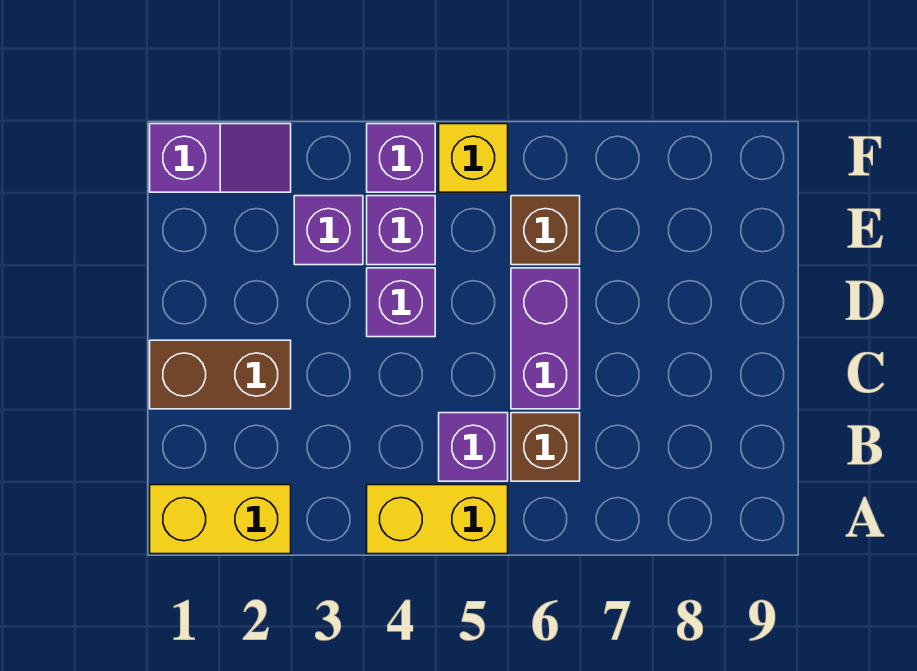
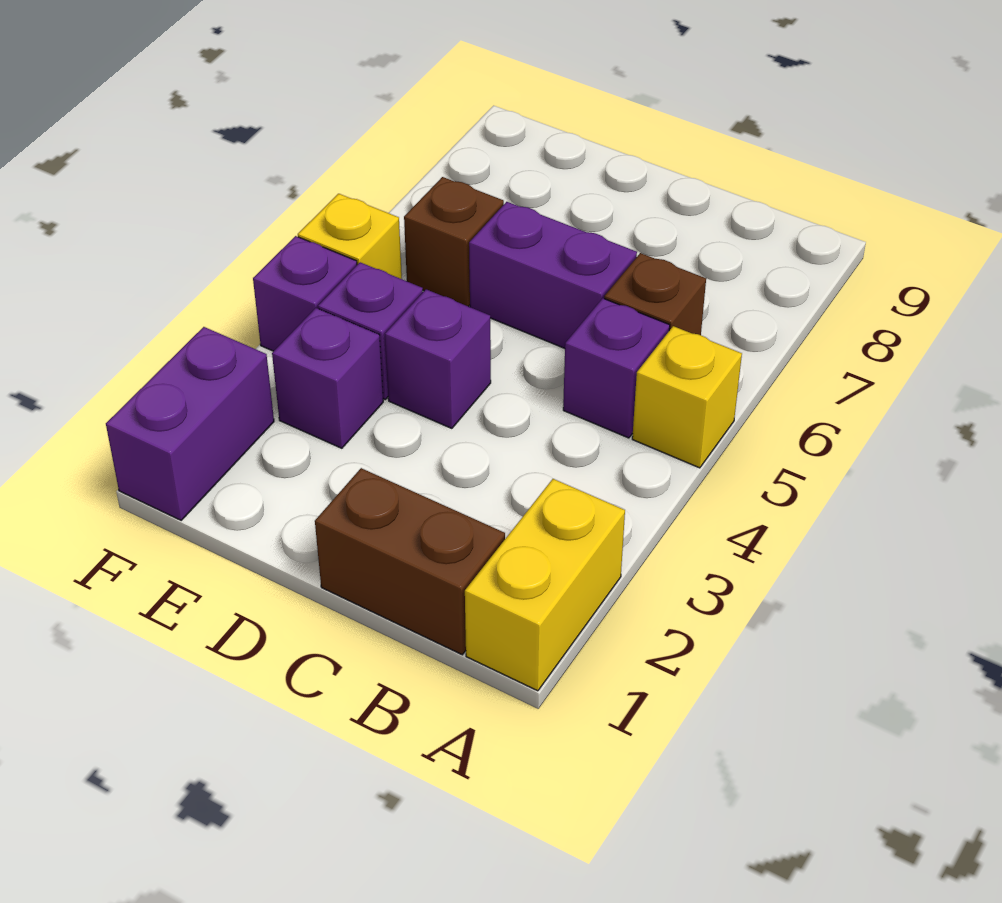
yellow 1x2 brick [367,485,508,554] -> yellow 1x1 brick [632,326,742,468]
brown 1x2 brick [150,340,291,409] -> brown 1x2 brick turned to [315,468,505,655]
purple 1x2 slope [150,124,291,192] -> purple 1x2 brick [106,327,274,520]

